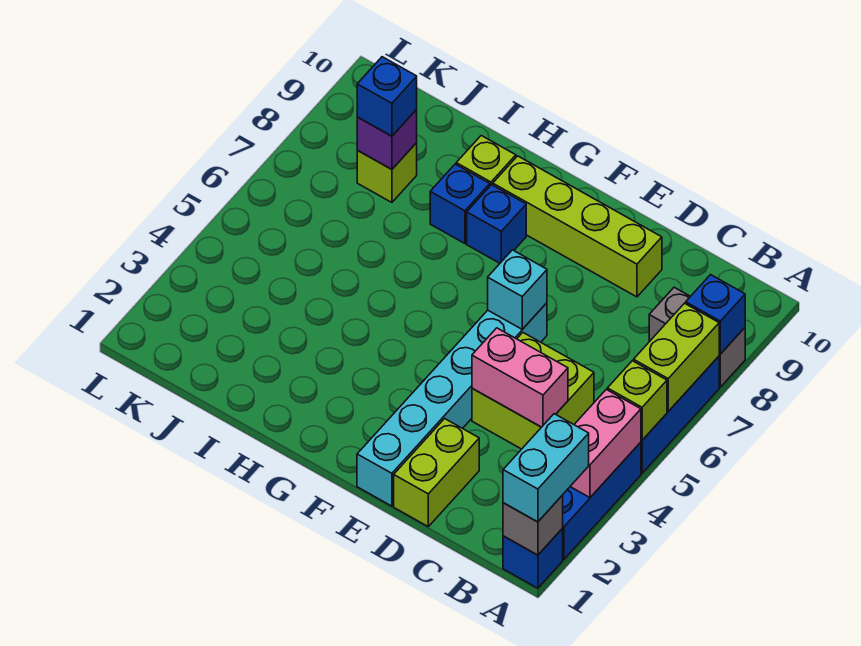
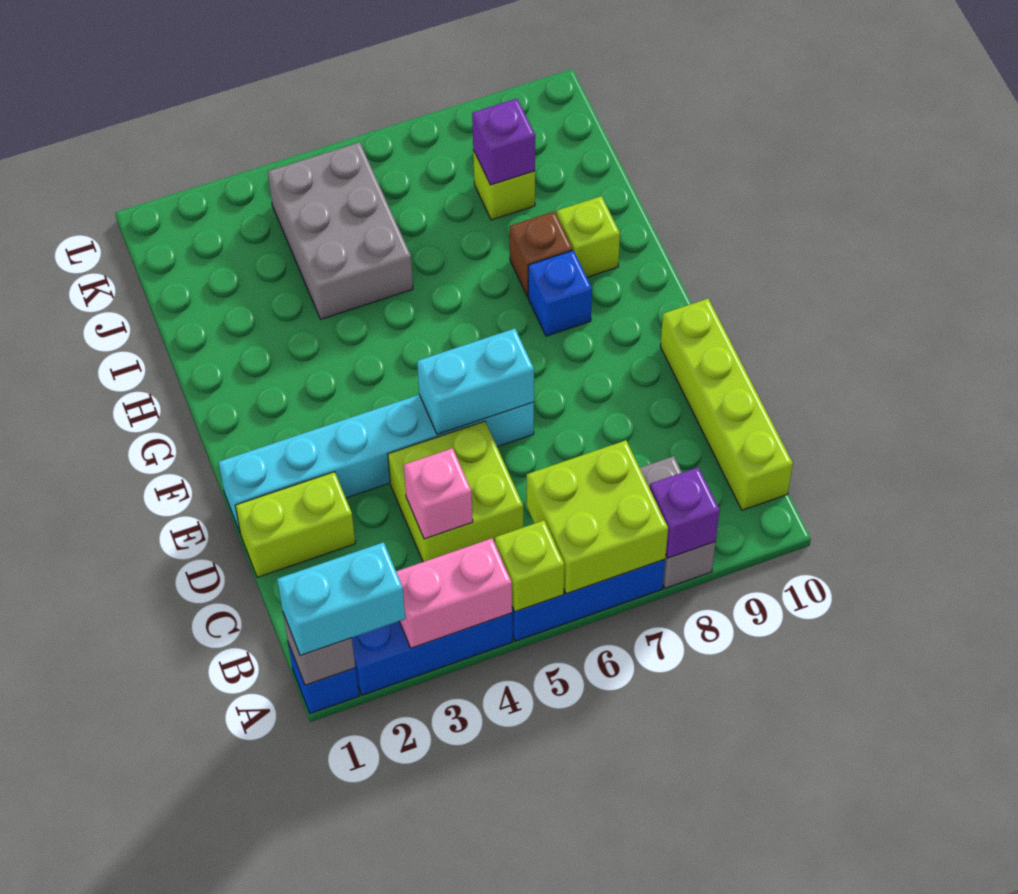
lime 1x2 brick [634,303,719,411] -> lime 2x2 brick [527,440,668,594]
blue 1x1 brick [686,275,745,354] -> purple 1x1 brick [650,467,720,558]
pink 1x2 brick [472,328,568,427] -> pink 1x1 brick [404,448,473,539]
lime 1x4 brick [493,156,662,297] -> lime 1x4 brick moved to [660,299,793,510]
cyan 1x1 brick [488,250,547,329] -> cyan 1x2 brick [417,329,534,434]
blue 1x1 brick [430,164,490,244] -> brown 1x1 brick [510,211,573,297]
none -> grey 2x3 brick [268,142,413,319]
blue 1x1 brick [357,57,417,136] -> none

